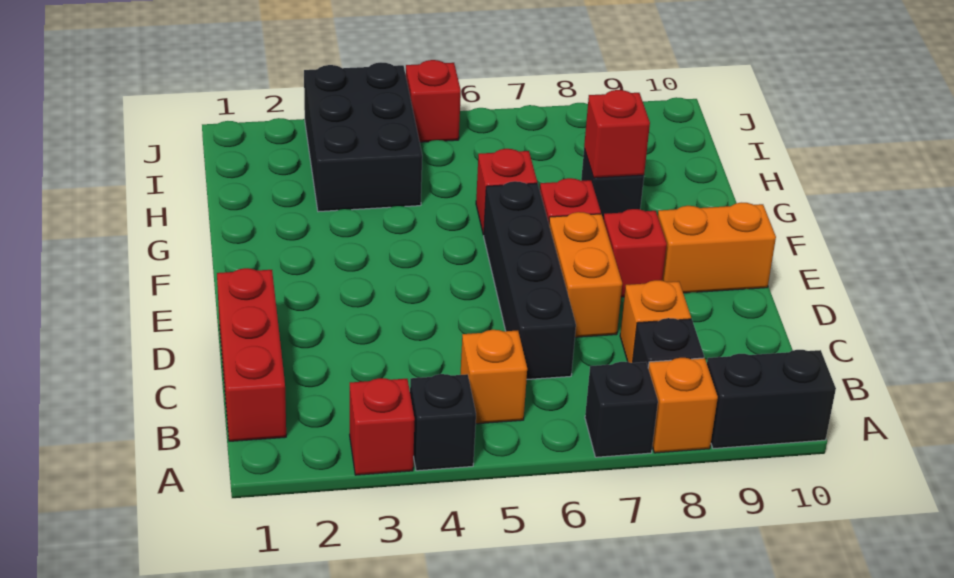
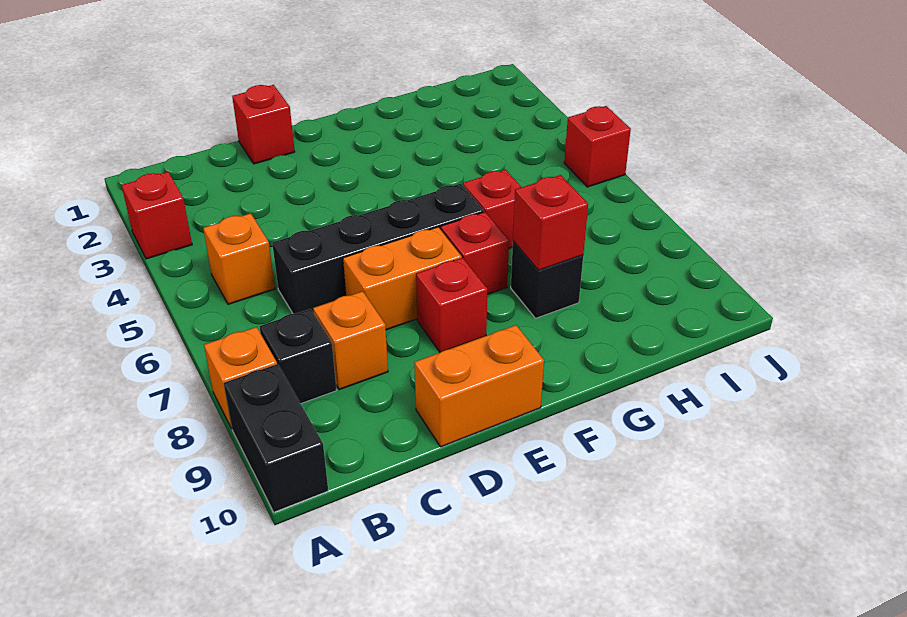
black 1x1 brick [410,374,476,471] -> none
black 1x1 brick [585,362,658,457] -> none
red 1x3 brick [217,268,286,441] -> red 1x1 brick [232,85,295,164]
orange 1x2 brick [658,203,776,293] -> orange 1x2 brick turned to [414,325,544,447]
black 2x3 brick [304,62,422,212] -> none

